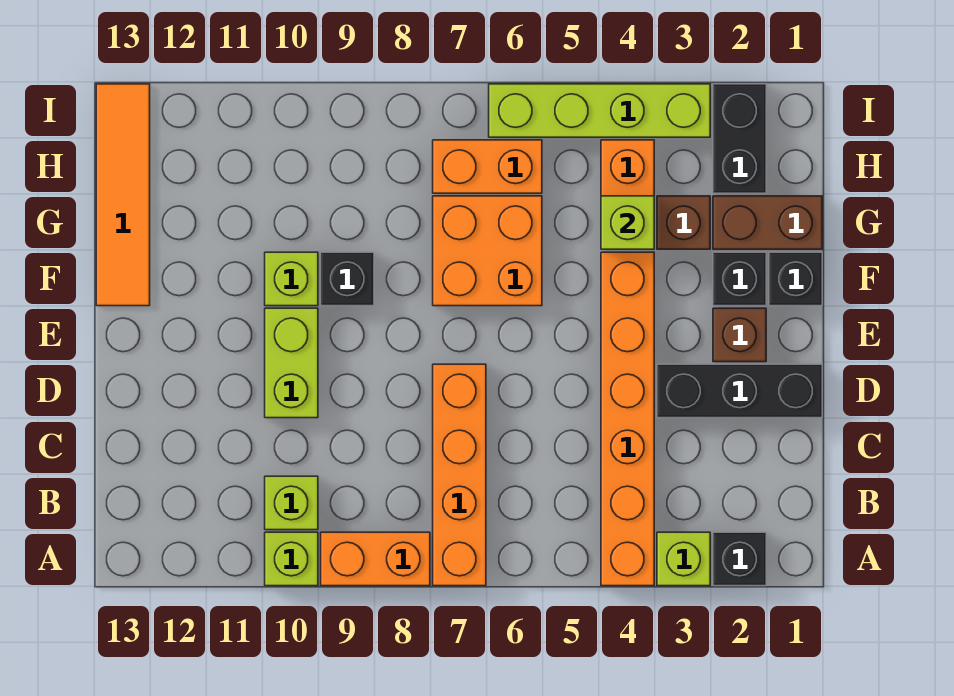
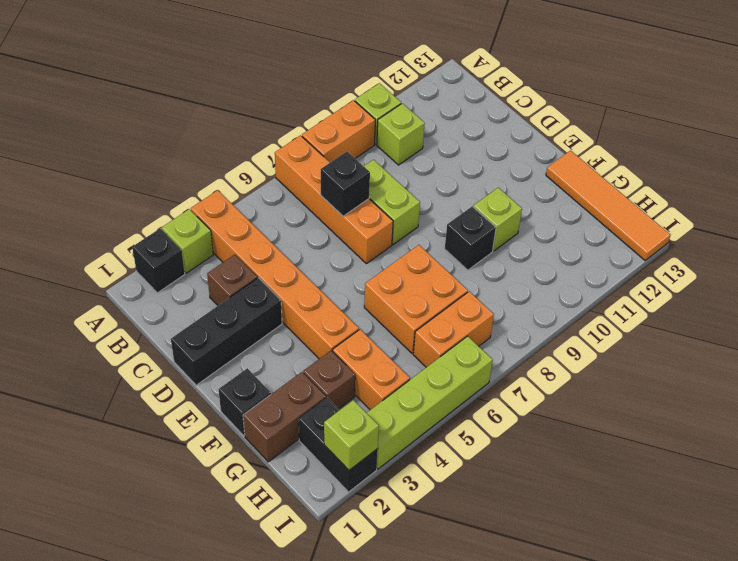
lime 1x2 brick [265,308,318,418] -> lime 1x2 brick moved to [364,160,420,245]
brown 1x1 brick [713,308,766,362] -> brown 1x1 brick moved to [207,255,257,305]
black 1x1 brick [713,252,766,306] -> black 1x1 brick moved to [321,152,370,216]
lime 1x1 brick [601,196,654,249] -> lime 1x1 brick moved to [324,400,379,470]

